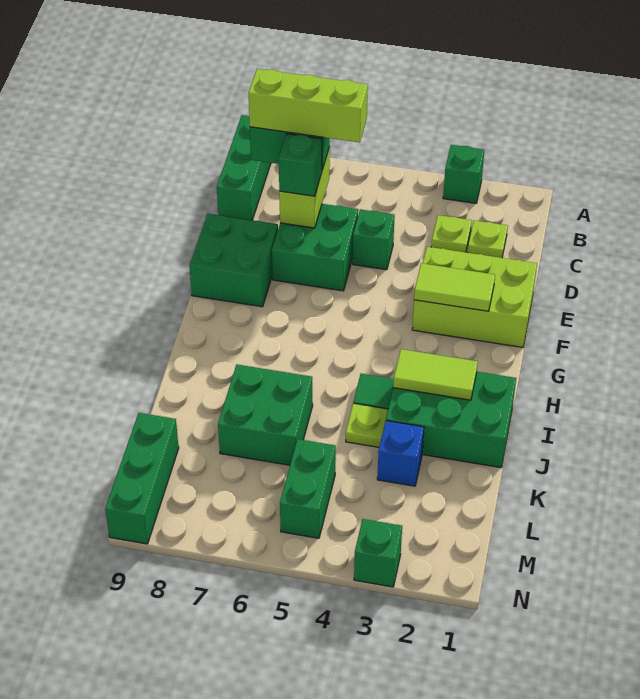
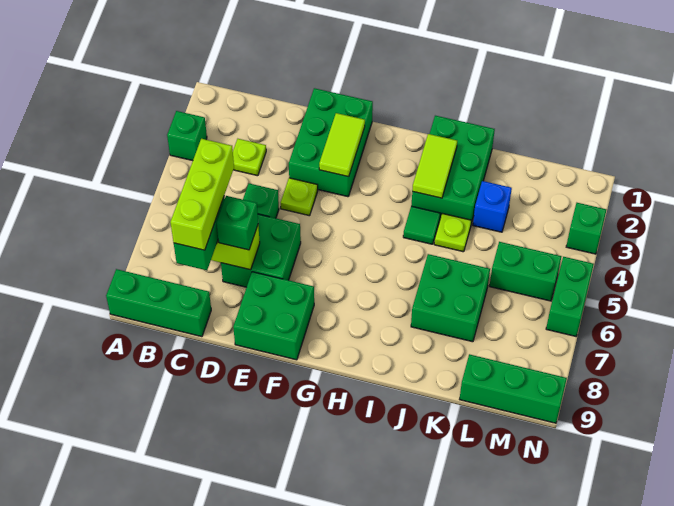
lime 1x1 plate [468,220,508,258] -> lime 1x1 plate moved to [281,178,318,216]
lime 2x3 brick [412,247,537,347] -> green 2x3 brick [289,88,373,197]
none -> green 1x2 brick [546,257,594,336]

